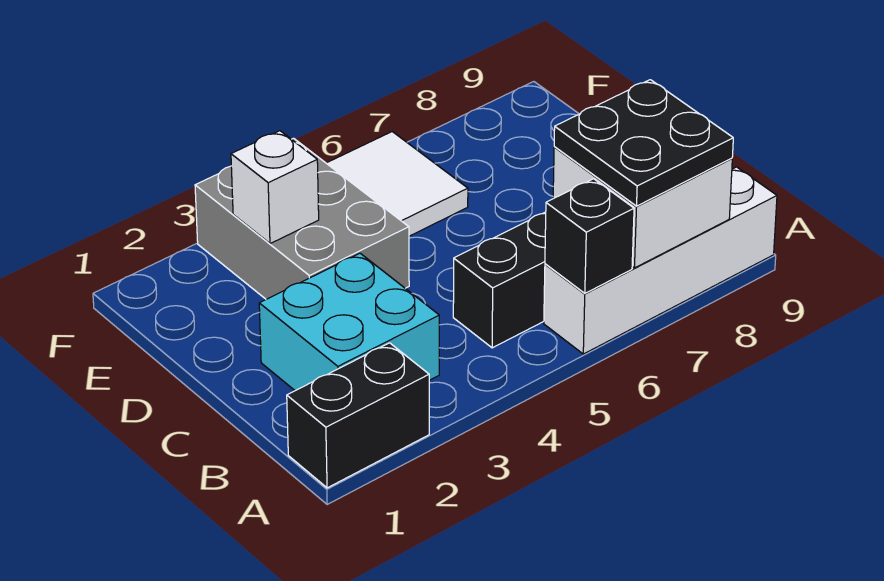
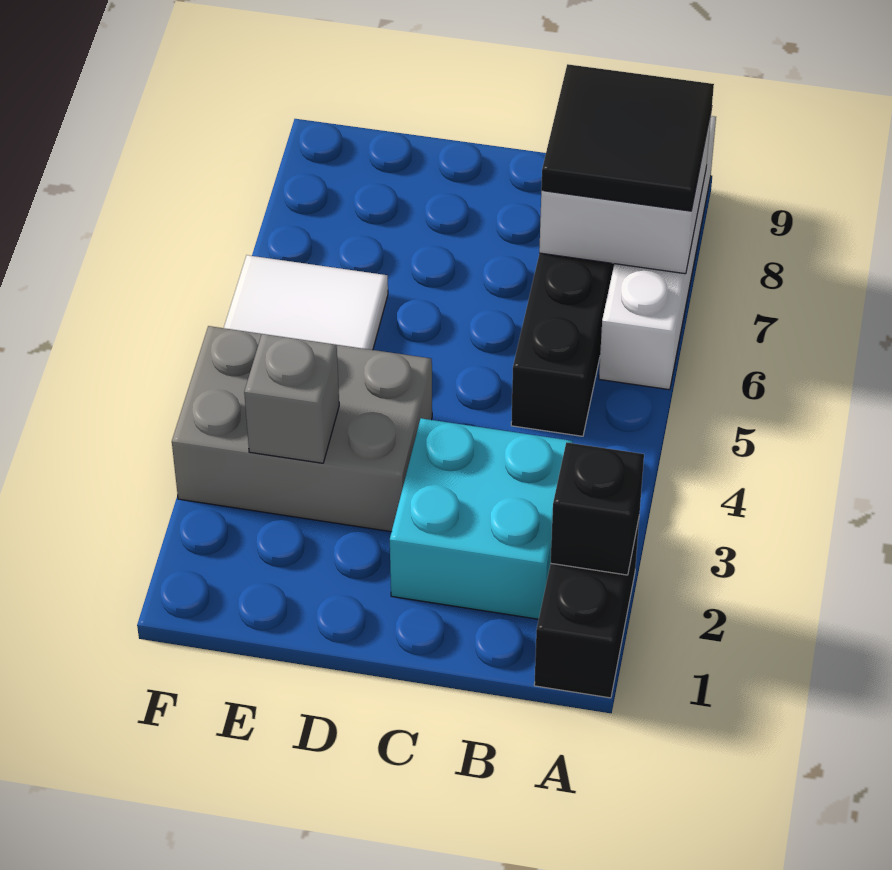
black 1x1 brick [545,179,634,293] -> black 1x1 brick moved to [551,442,644,575]
black 2x2 plate [554,80,733,206] -> black 2x2 tile [541,64,714,211]
white 1x1 brick [231,131,319,244] -> grey 1x1 brick [244,334,339,463]

